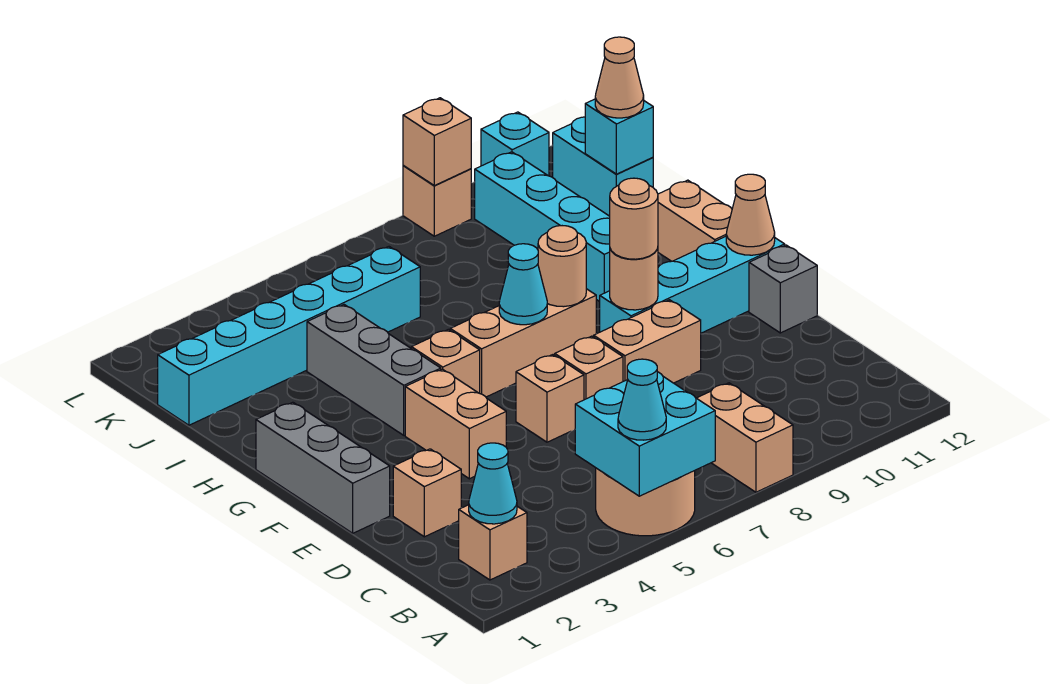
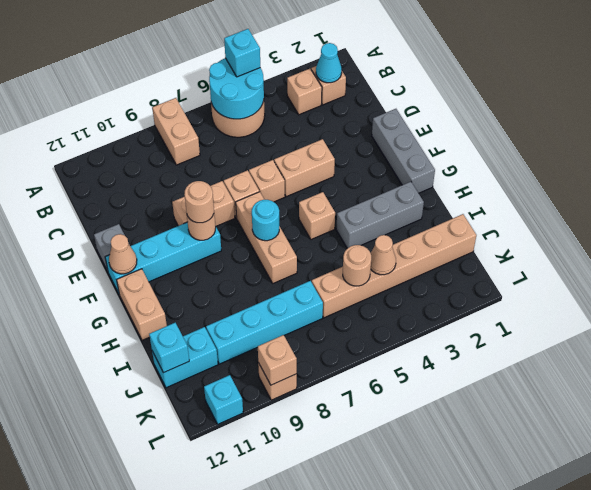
cyan 2x2 brick [575,372,715,496] -> cyan 2x2 round brick [209,58,264,119]
cyan 1x1 cone [618,359,666,440] -> cyan 1x1 brick [224,29,260,77]
tan 1x1 brick [393,449,461,537] -> tan 1x1 brick moved to [287,69,322,115]
tan 1x2 brick [405,369,506,479] -> tan 1x2 brick turned to [274,139,335,197]
grey 1x3 brick [307,305,441,435] -> grey 1x3 brick turned to [336,182,424,248]
tan 1x3 brick [450,289,596,397] -> tan 1x3 brick turned to [236,192,297,283]
cyan 1x1 cone [499,244,547,325] -> cyan 1x1 round brick [252,200,279,241]
tan 1x1 round brick [538,226,586,307] -> tan 1x1 round brick moved to [343,245,371,286]
cyan 1x4 brick [475,152,610,302] -> cyan 1x4 brick turned to [206,281,323,364]
cyan 1x6 brick [158,247,420,425] -> tan 1x6 brick [312,214,476,318]
cyan 1x2 brick [553,117,653,216] -> cyan 1x2 brick turned to [152,327,218,388]
tan 1x1 cone [595,37,644,118] -> tan 1x1 cone moved to [371,235,396,275]

